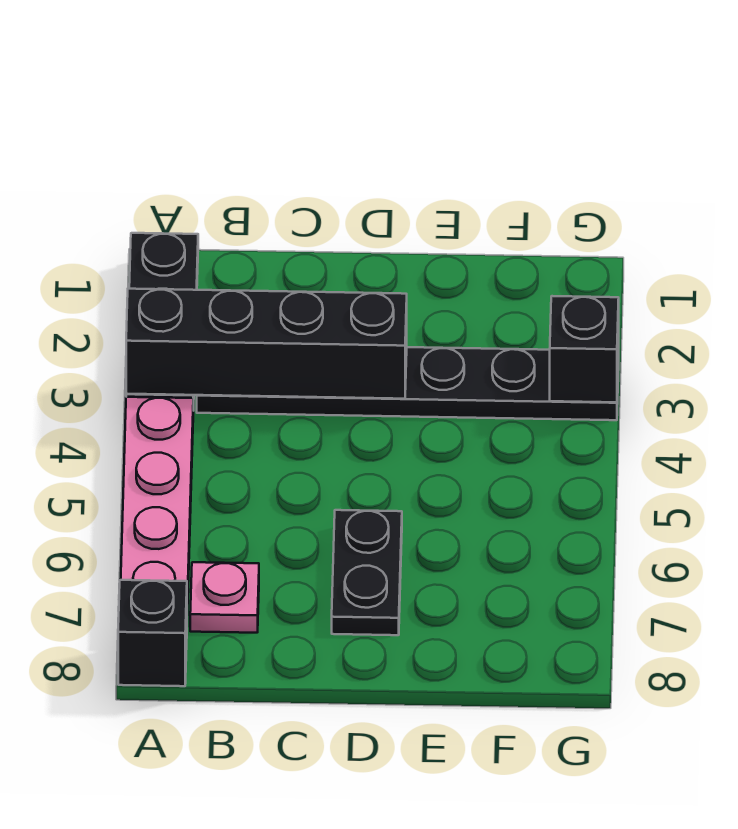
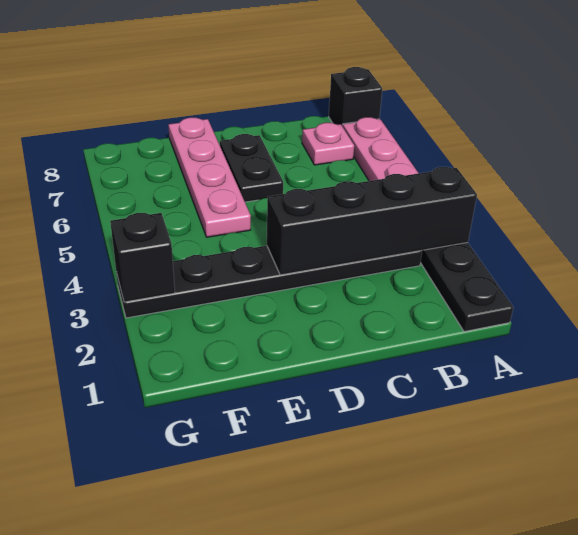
none -> pink 1x4 plate [168,118,251,237]

